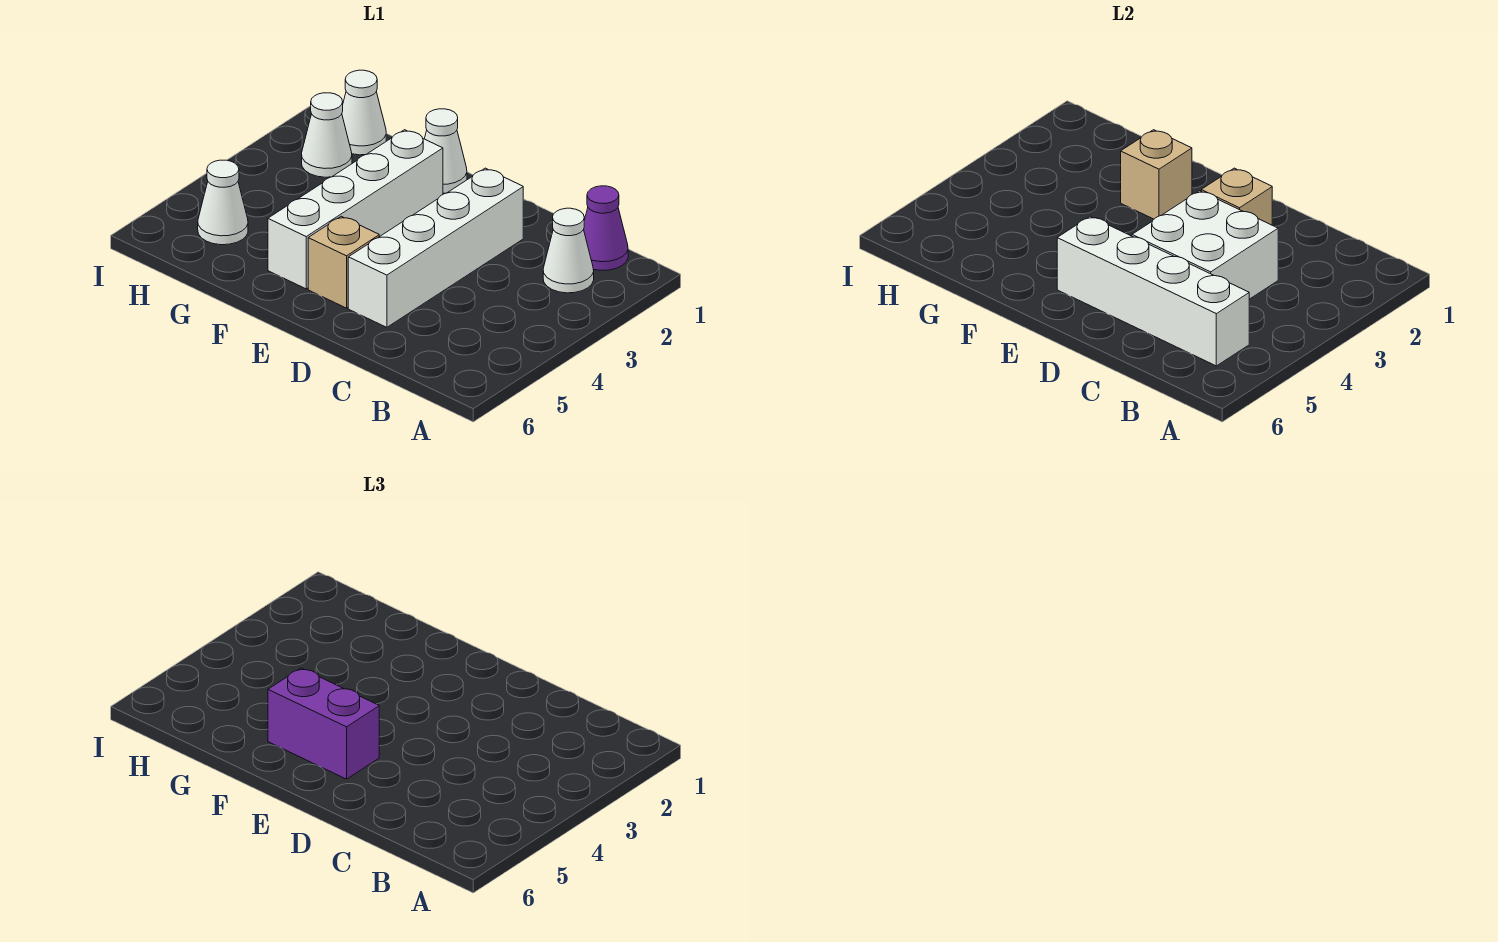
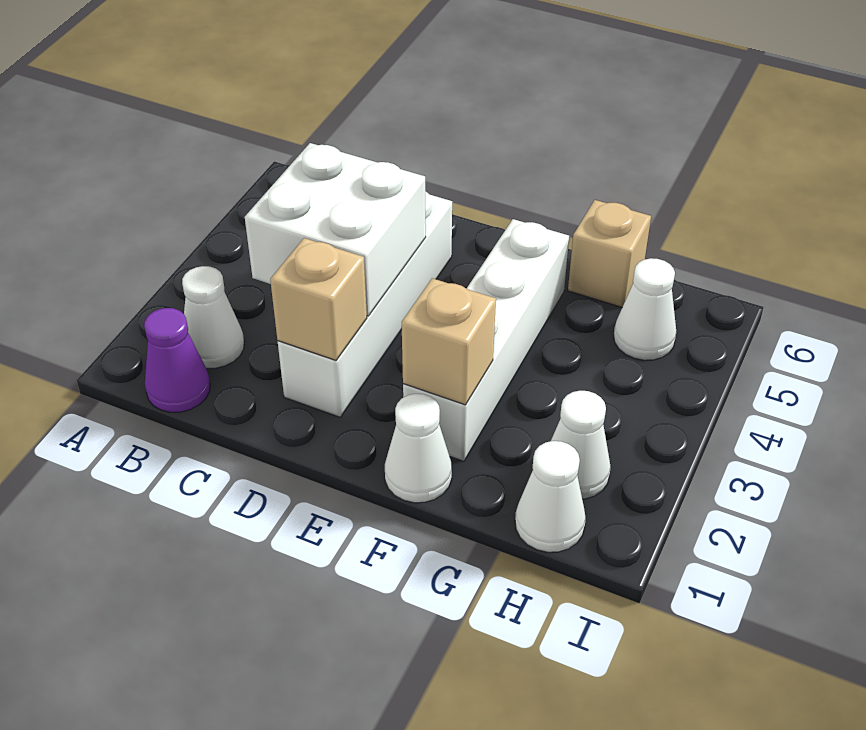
white 1x4 brick [1057,216,1249,366] -> none
tan 1x1 brick [308,216,379,308] -> tan 1x1 brick moved to [568,200,651,307]
purple 1x2 brick [268,668,379,779] -> none

